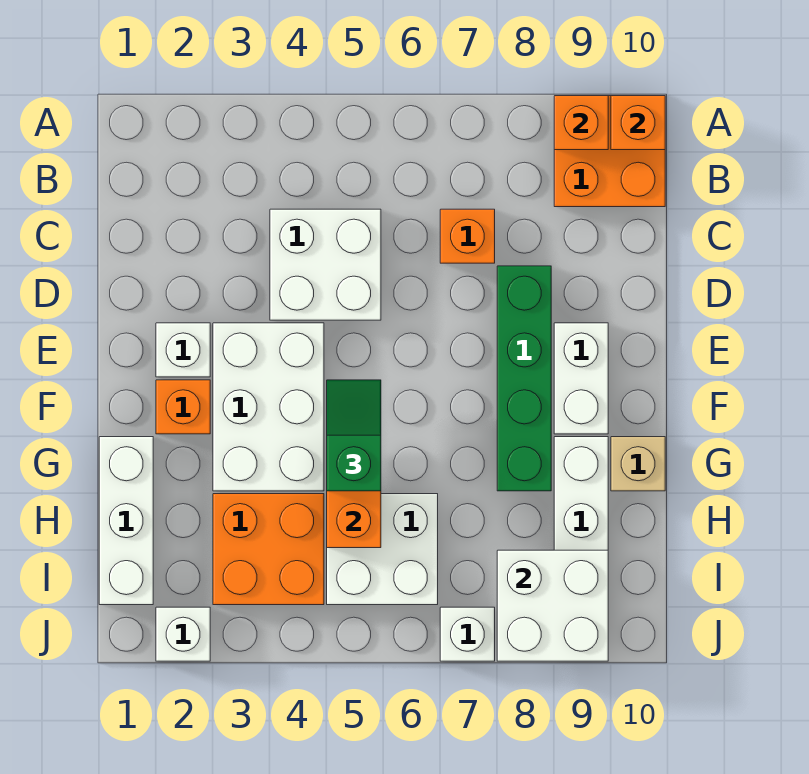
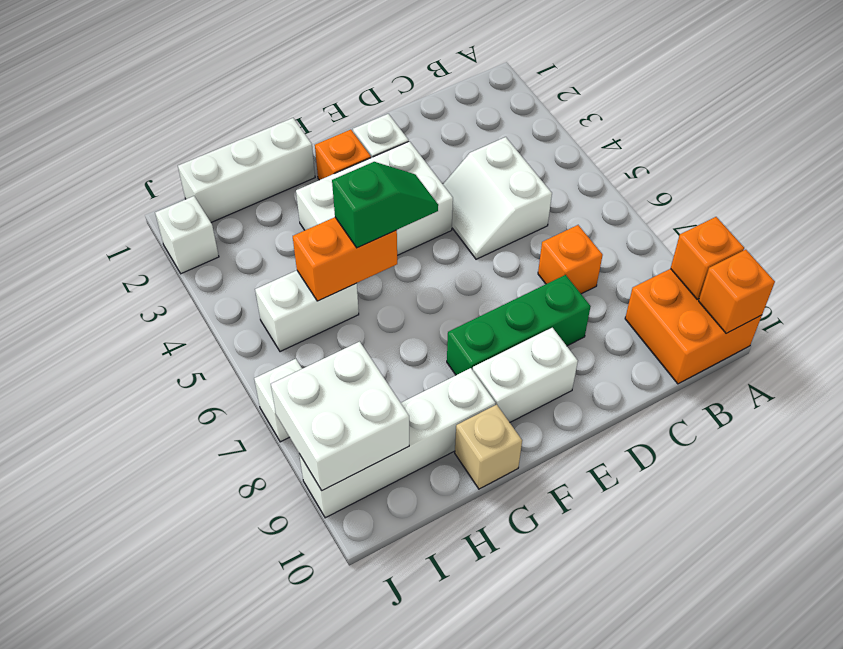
white 2x2 brick [270,209,381,320] -> white 2x2 slope [443,137,552,259]
green 1x4 brick [497,266,551,491] -> green 1x3 brick [447,275,591,375]
orange 2x2 brick [213,494,324,605] -> none
white 2x2 brick [327,494,438,605] -> white 1x2 brick [255,270,359,352]

